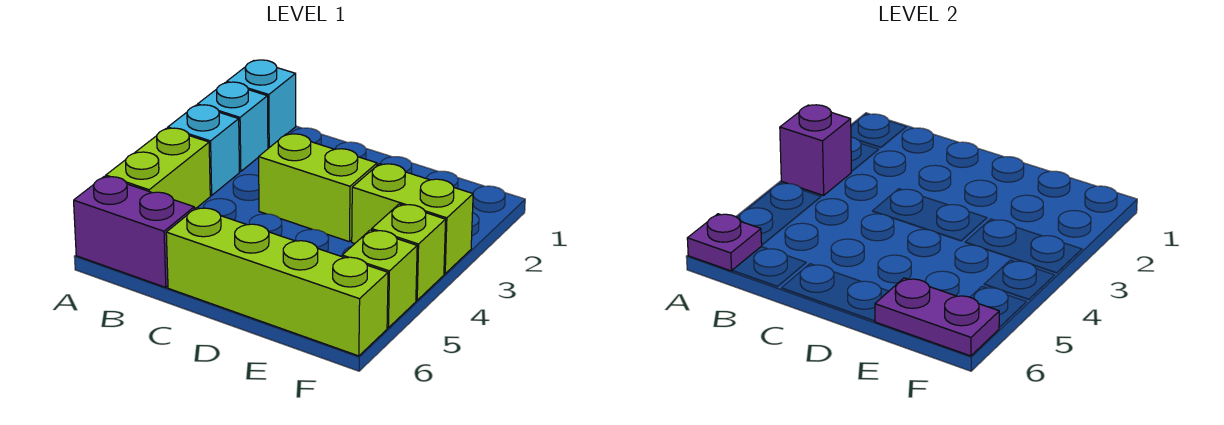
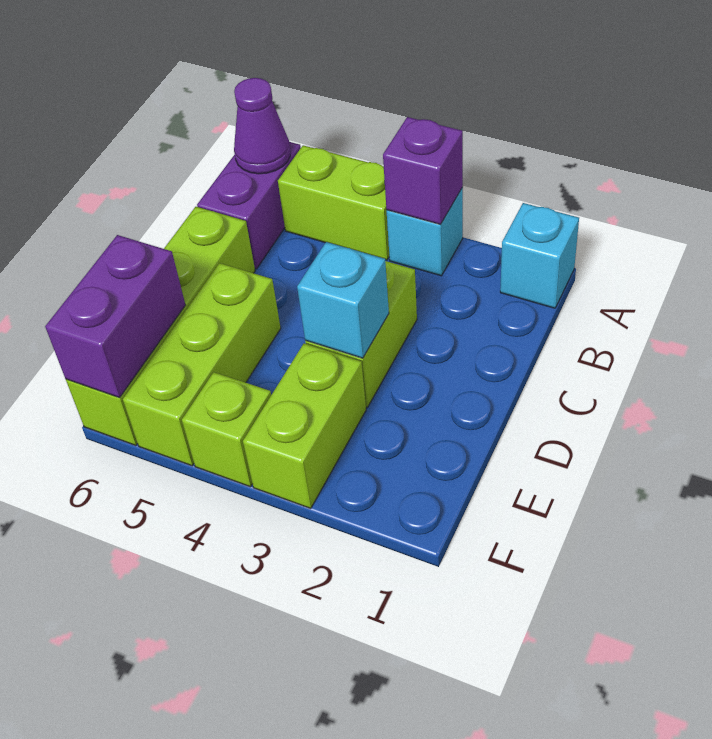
cyan 1x1 brick [198,82,268,172] -> cyan 1x1 brick moved to [297,242,389,358]
purple 1x1 plate [687,214,762,271] -> purple 1x1 cone [234,78,290,174]
purple 1x2 plate [875,278,999,356] -> purple 1x2 brick [45,235,185,398]
lime 1x1 brick [342,230,417,328] -> lime 1x3 brick [123,263,281,466]

